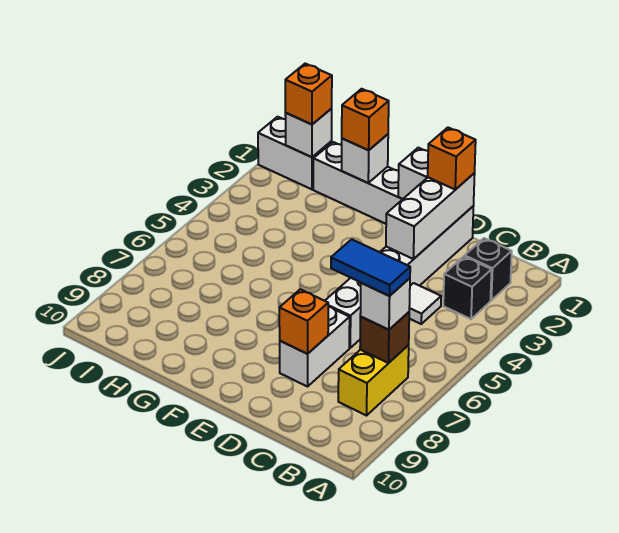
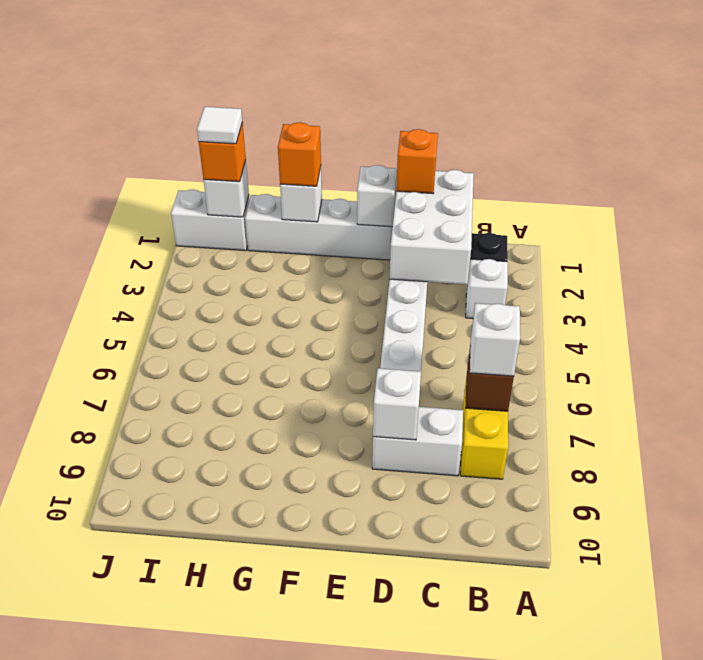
black 1x1 brick [443,256,492,319] -> white 1x1 brick [466,259,508,319]
blue 1x2 tile [331,239,410,296] -> none
white 1x1 tile [409,283,441,324] -> white 1x1 tile moved to [197,107,242,144]
white 1x3 brick [386,173,475,259] -> white 2x3 brick [389,170,474,284]
white 1x2 brick [280,307,350,387] -> white 1x2 brick turned to [372,407,463,476]
orange 1x1 brick [279,289,328,354] -> white 1x1 brick [373,368,421,440]

